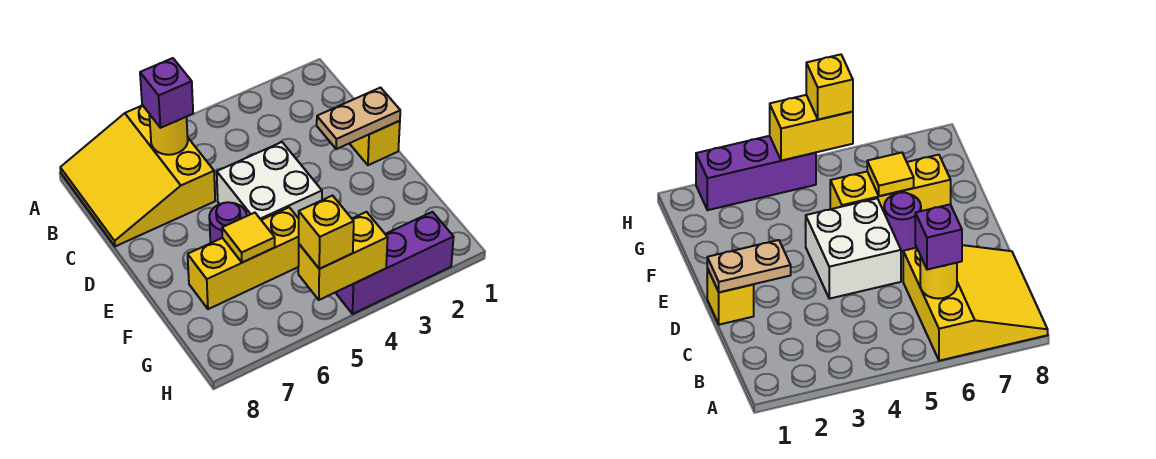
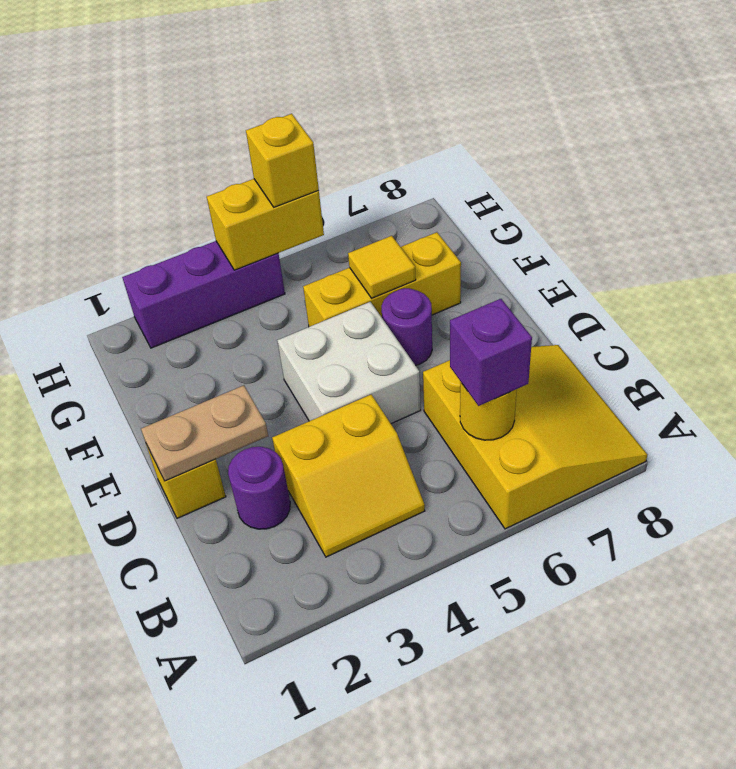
none -> yellow 2x2 slope [272,395,425,557]
none -> purple 1x1 round brick [228,447,290,529]

